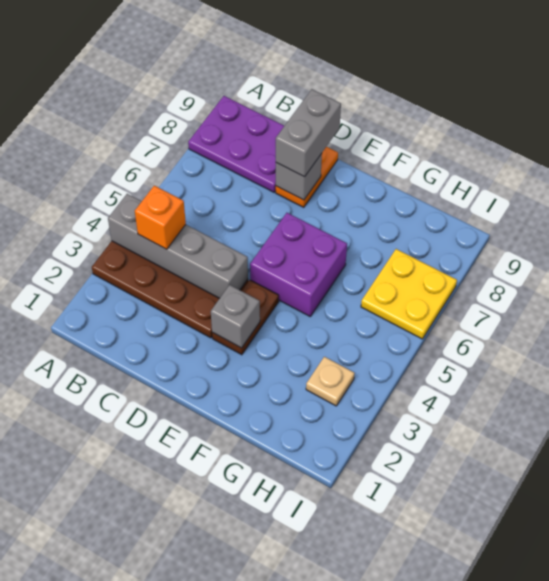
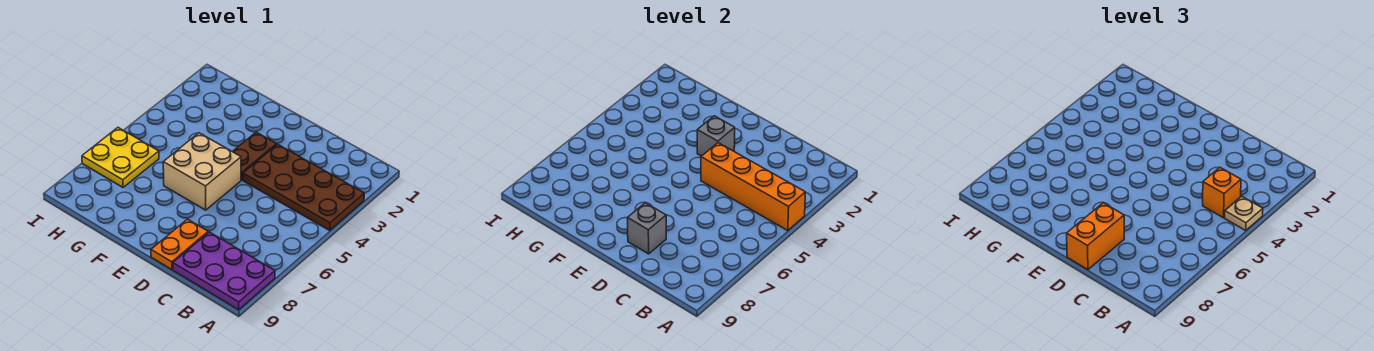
grey 1x4 brick [108,194,248,298] -> orange 1x4 brick [701,143,805,230]
grey 1x2 brick [276,89,341,177] -> orange 1x2 brick [1067,203,1124,270]
purple 2x2 brick [250,213,347,316] -> tan 2x2 brick [163,133,241,210]
tan 1x1 plate [306,357,355,406] -> tan 1x1 plate moved to [1225,196,1263,230]

